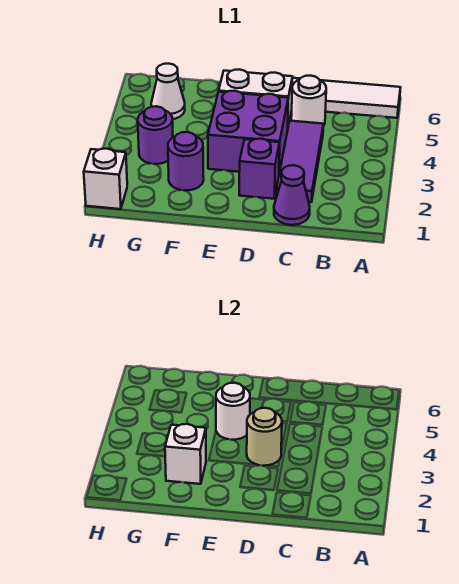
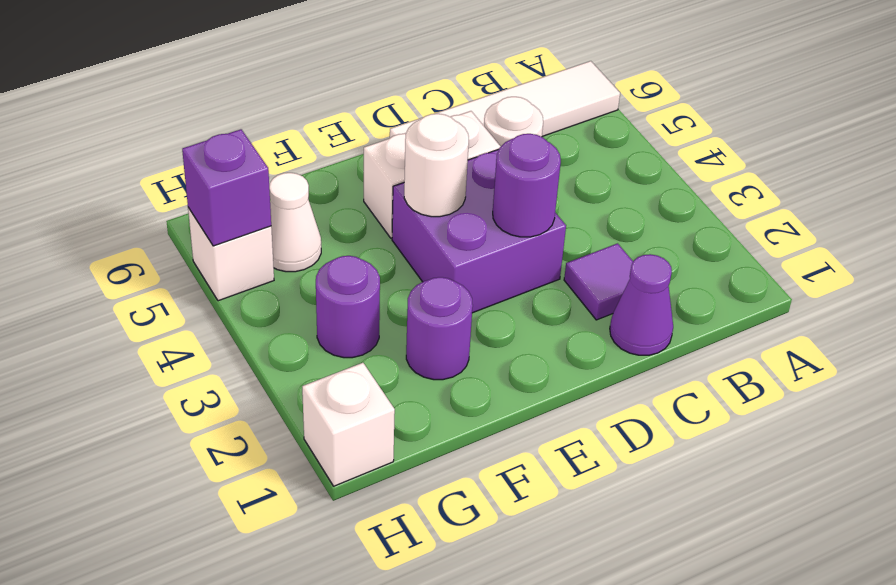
purple 1x3 tile [276,121,323,202] -> purple 1x1 tile [564,243,633,320]
purple 1x1 brick [239,139,280,199] -> purple 1x1 brick moved to [182,129,271,246]
tan 1x1 round brick [247,408,282,466] -> purple 1x1 round brick [493,134,561,237]
white 1x1 brick [165,424,206,484] -> white 1x1 brick moved to [188,208,274,301]

